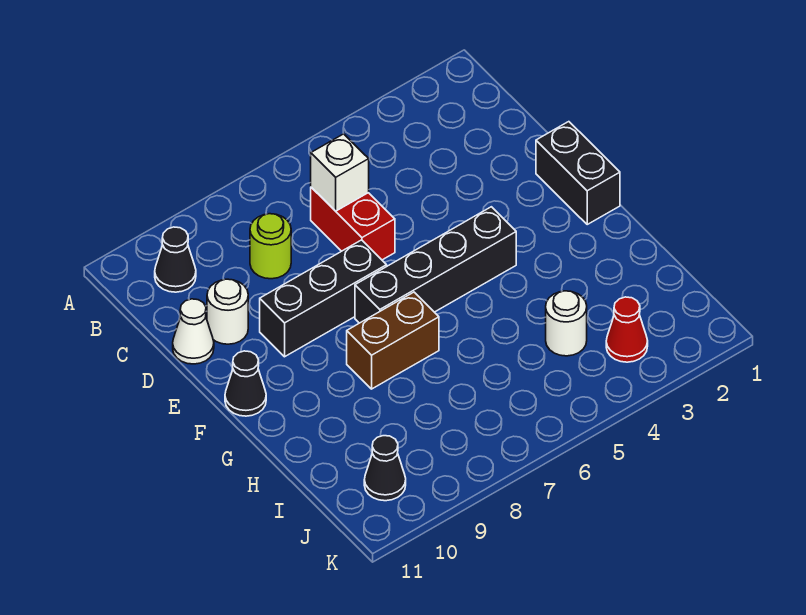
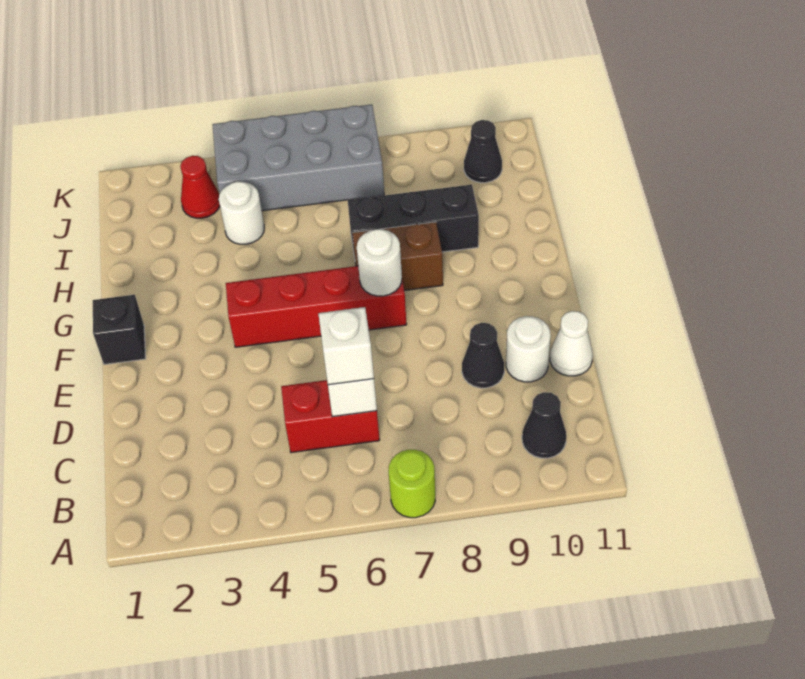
red 1x2 brick [311,187,395,260] -> red 1x2 brick turned to [281,380,380,453]
none -> white 1x1 brick [318,307,374,385]
lime 1x1 round brick [250,214,291,279] -> lime 1x1 round brick moved to [389,450,435,518]
black 1x2 brick [536,122,620,224] -> black 1x1 brick [93,295,146,364]
black 1x3 brick [260,240,387,357] -> black 1x3 brick moved to [348,185,479,257]
black 1x4 brick [355,207,516,323] -> red 1x4 brick [226,266,407,347]
none -> white 1x1 round brick [357,229,402,296]
black 1x1 cone [225,351,266,416] -> black 1x1 cone moved to [462,323,504,388]
none -> grey 2x4 brick [212,104,384,211]

